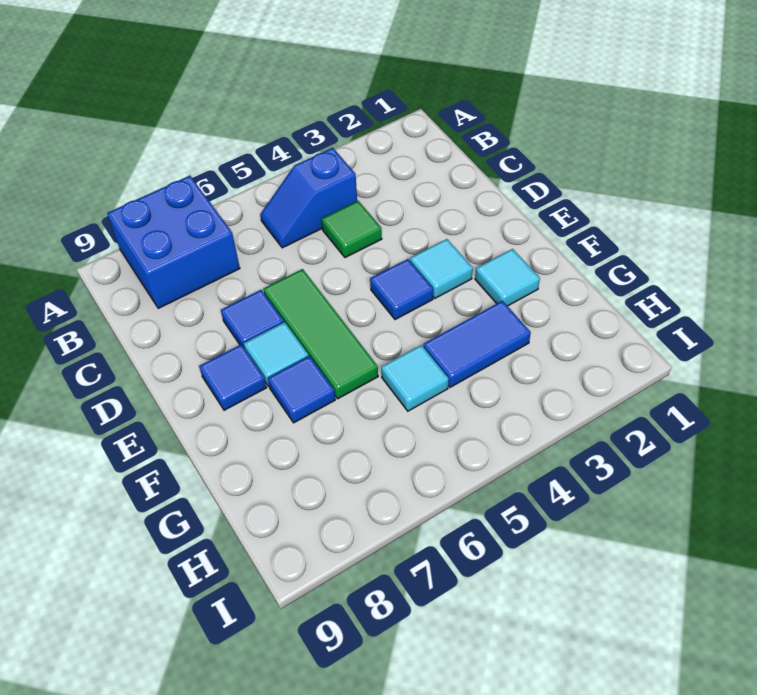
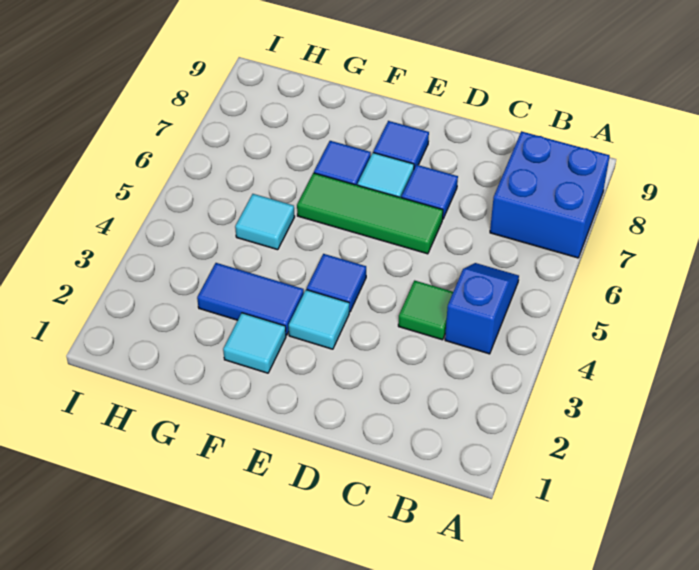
blue 1x2 tile [423,301,531,387] -> blue 1x2 tile turned to [197,263,304,335]

